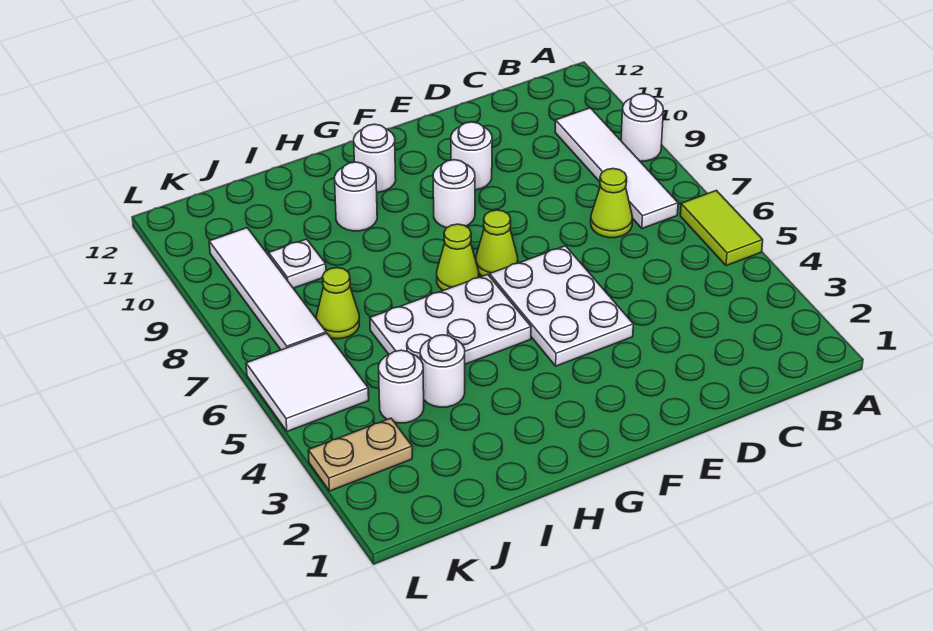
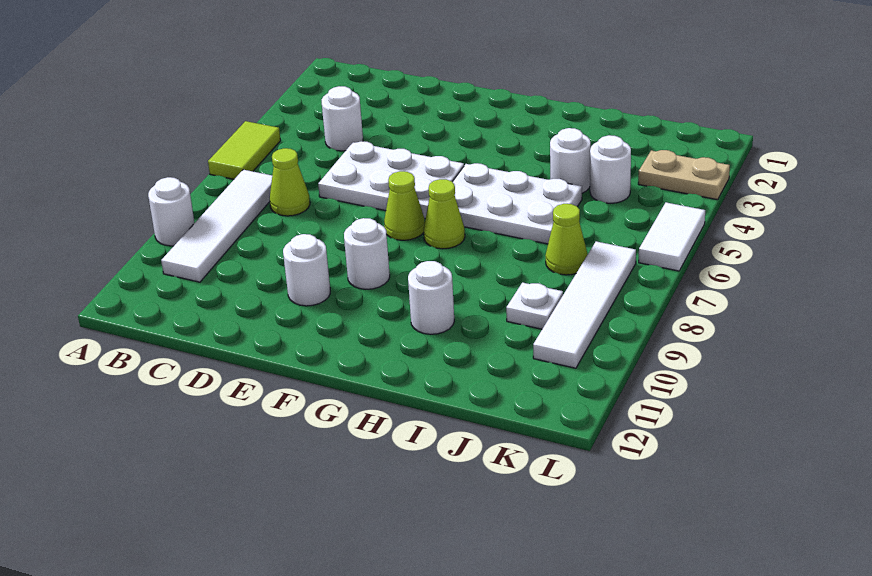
white 2x3 plate [490,246,633,366] -> white 2x3 plate turned to [318,141,464,219]
white 1x1 round brick [354,124,396,192] -> white 1x1 round brick moved to [322,86,363,151]
white 2x2 tile [246,333,369,432] -> white 1x2 tile [639,202,705,271]

